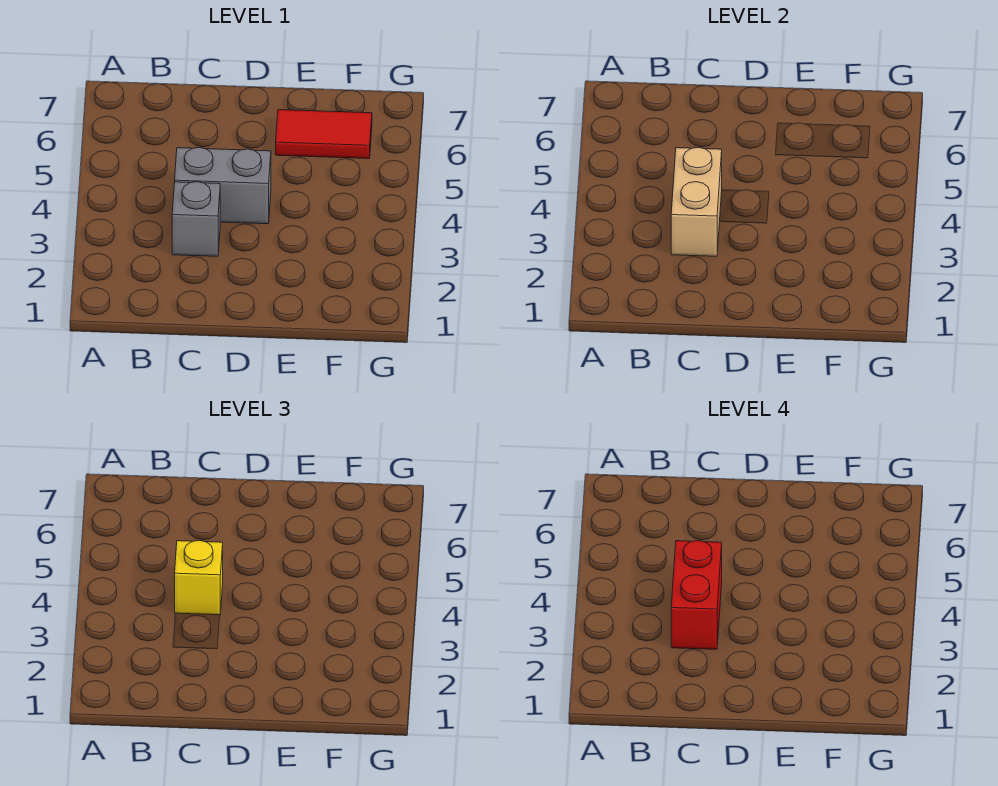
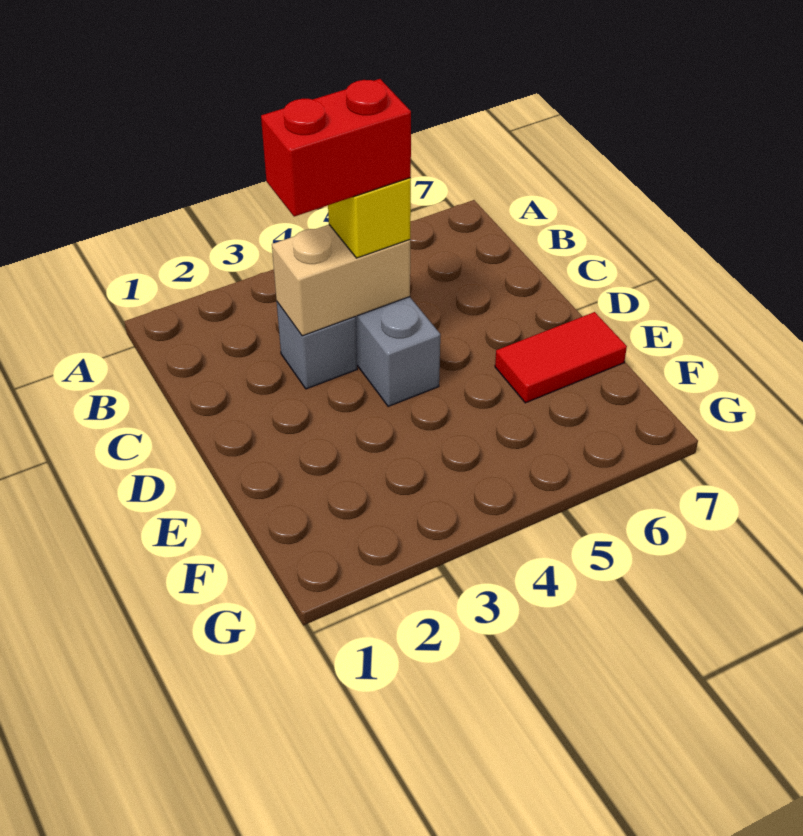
red 1x2 tile [276,110,372,159] -> red 1x2 tile turned to [495,312,627,403]

